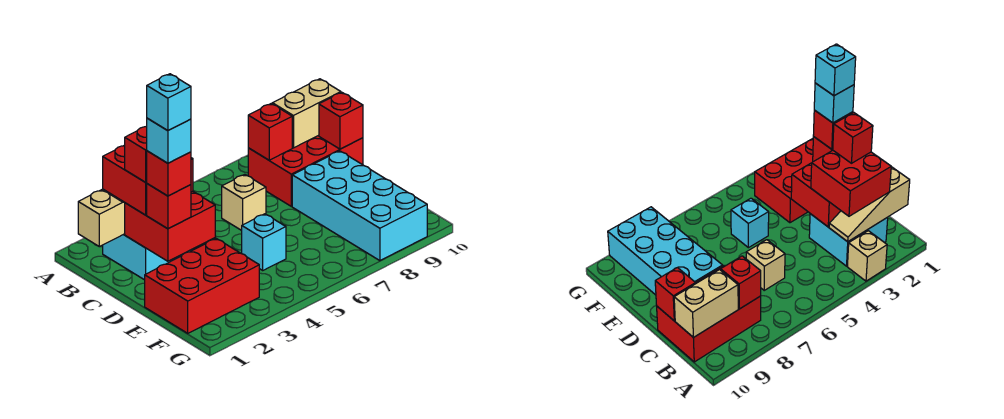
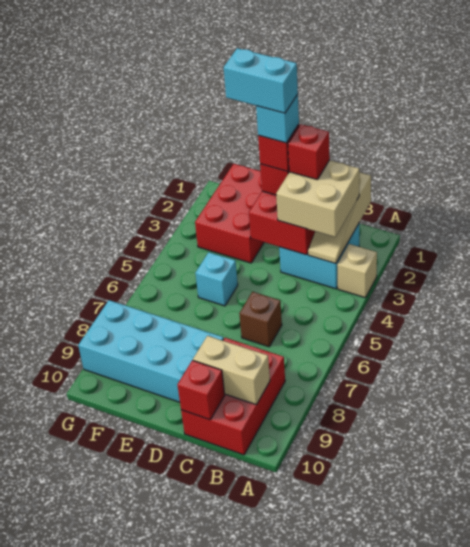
red 2x2 brick [103,145,193,215] -> tan 2x2 brick [276,160,359,237]
red 1x1 brick [248,103,292,160] -> none
tan 1x2 brick [272,79,341,148] -> tan 1x2 brick turned to [193,336,270,405]
tan 1x1 brick [222,174,266,230] -> brown 1x1 brick [239,292,282,347]
cyan 1x1 brick [147,74,191,131] -> cyan 1x2 brick [224,48,298,113]

